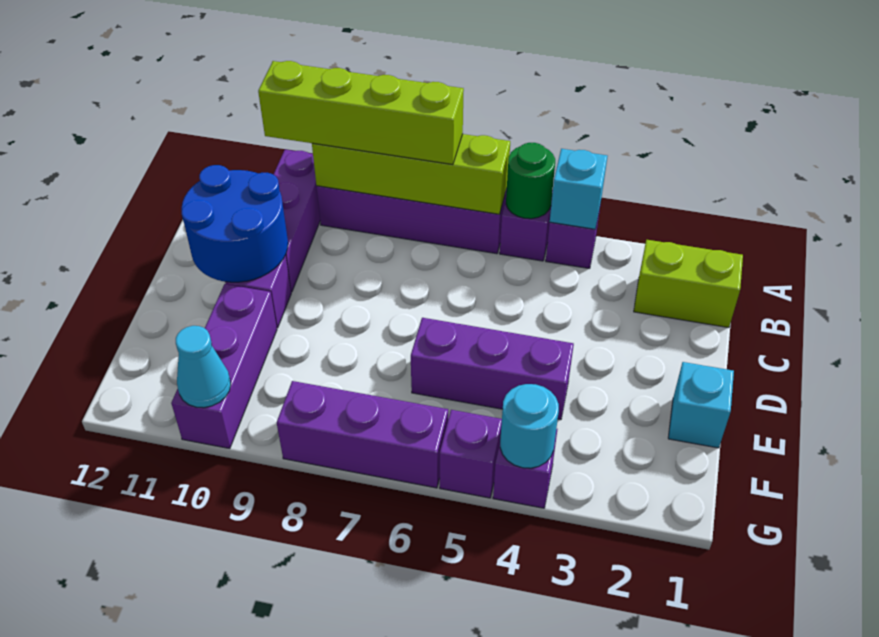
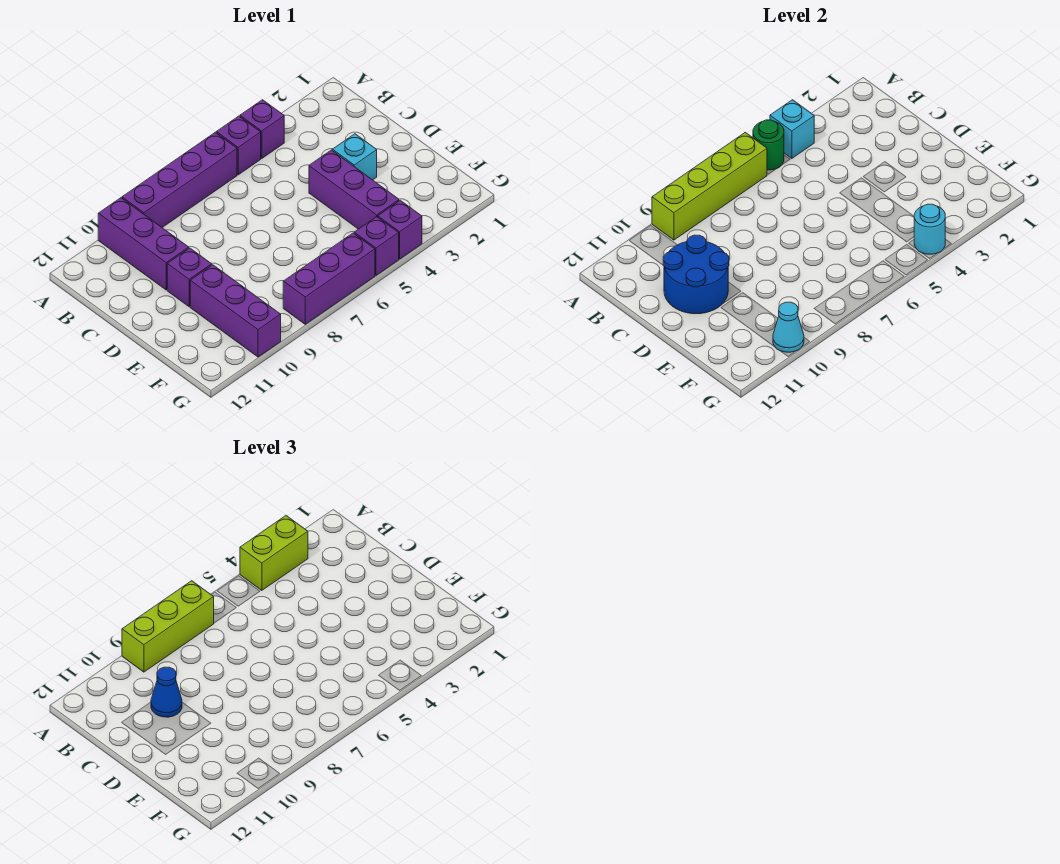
lime 1x4 brick [258,61,464,165] -> lime 1x3 brick [122,581,214,672]
lime 1x2 brick [634,240,743,328] -> lime 1x2 brick moved to [240,516,308,590]
none -> blue 1x1 cone [151,667,182,717]
cyan 1x1 brick [668,362,734,448] -> cyan 1x1 brick moved to [332,134,377,180]
purple 1x3 brick [411,318,574,420] -> purple 1x3 brick turned to [309,150,399,229]

